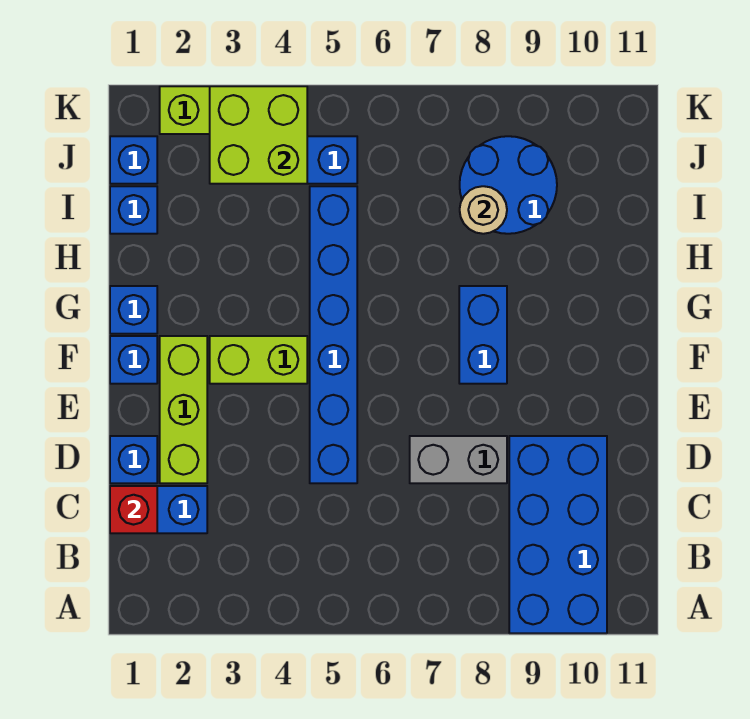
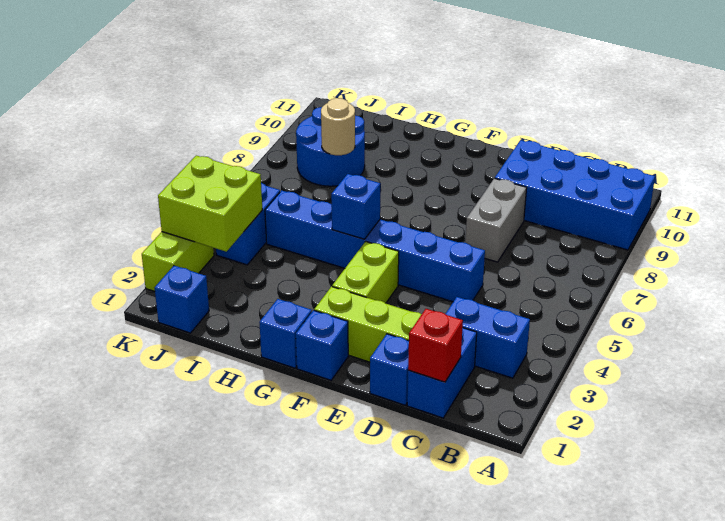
blue 1x2 brick [459,286,507,384] -> blue 1x2 brick moved to [446,297,530,378]
blue 1x1 brick [110,186,157,234] -> blue 1x1 brick moved to [331,174,380,239]

